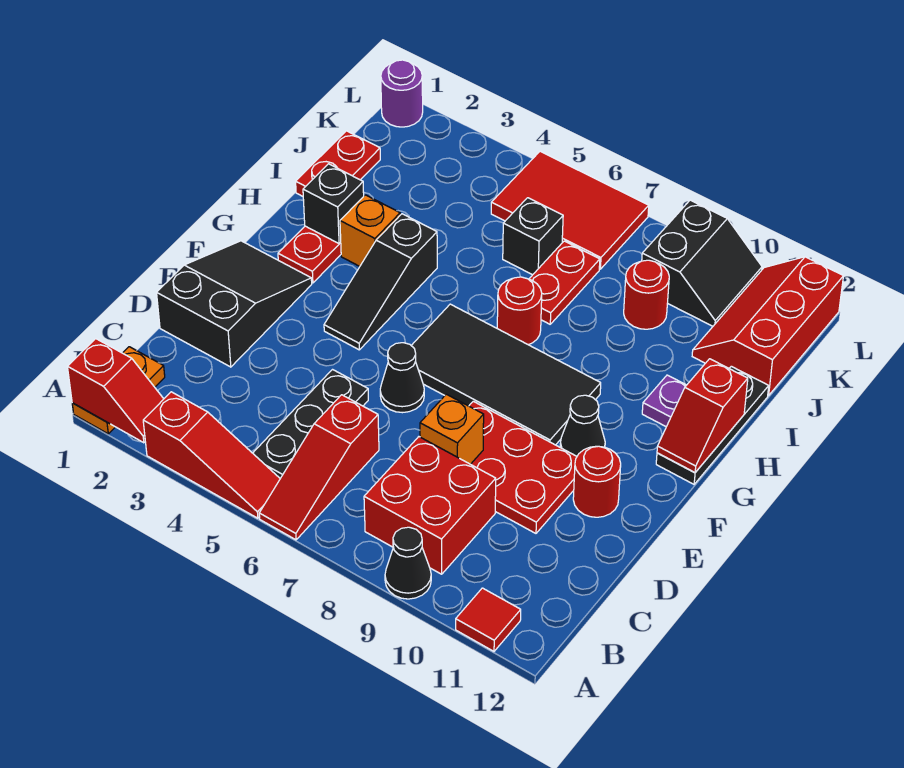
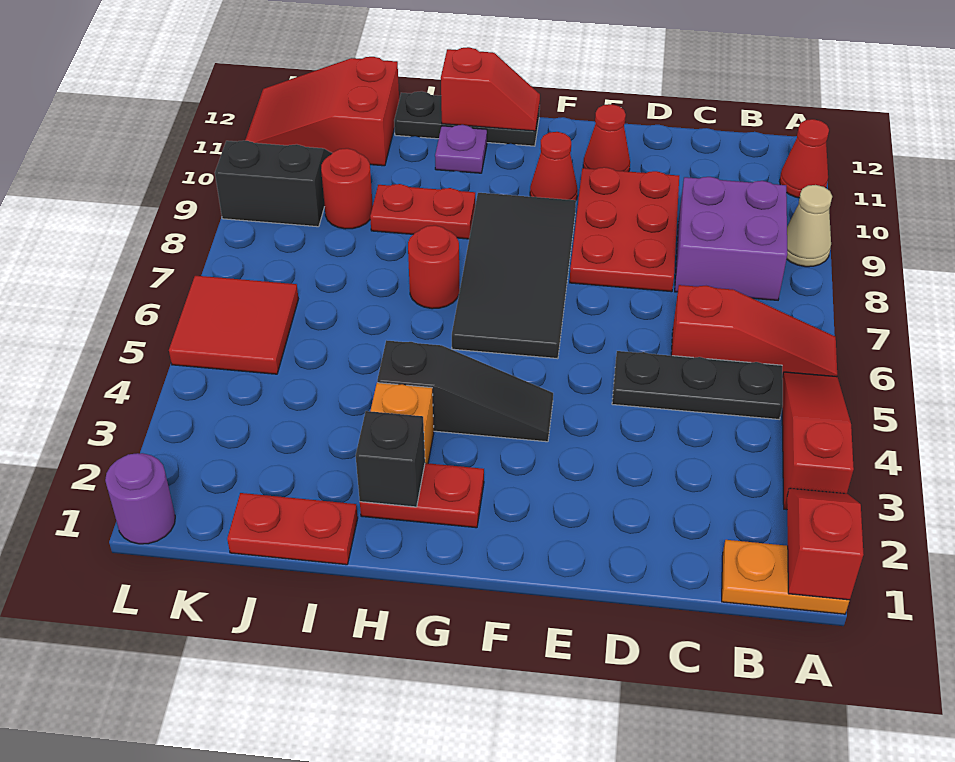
black 1x1 cone [385,527,431,599] -> tan 1x1 cone [787,185,832,267]
red 1x1 tile [456,588,521,651] -> red 1x1 cone [779,119,829,198]
red 2x2 brick [364,437,496,574] -> purple 2x2 brick [675,177,787,300]
black 2x3 slope [157,241,312,367] -> none
orange 1x1 brick [420,394,484,464] -> none
black 1x1 cone [380,343,424,413] -> none
red 1x1 round brick [573,446,621,517] -> red 1x1 cone [583,104,630,172]
black 1x1 cone [560,395,605,456] -> red 1x1 cone [530,132,578,200]
red 1x2 plate [529,241,600,324] -> red 1x2 plate moved to [370,184,475,239]
black 1x1 brick [503,198,563,275] -> none
red 2x3 slope [692,257,843,396] -> red 2x3 slope turned to [245,57,399,166]
red 2x3 tile [491,151,649,269] -> red 2x2 tile [169,276,298,374]

